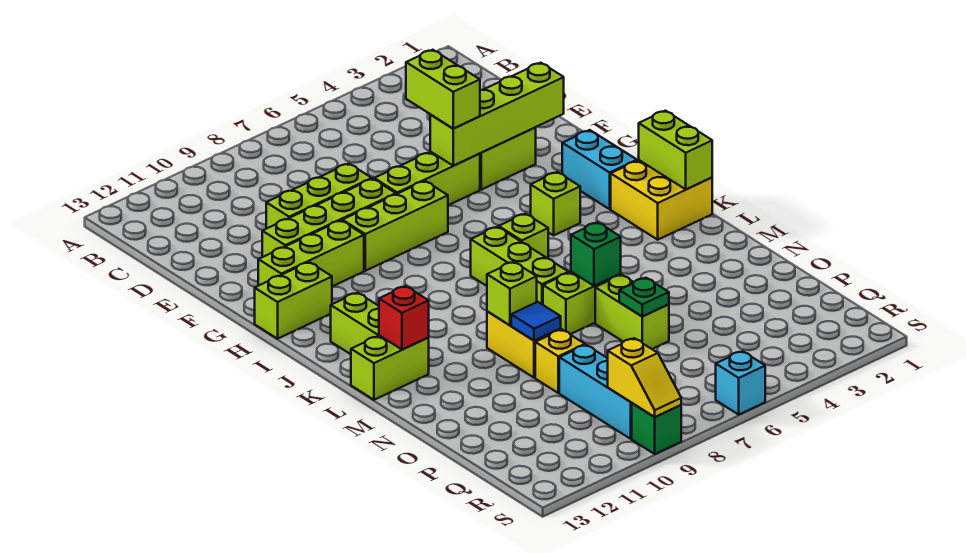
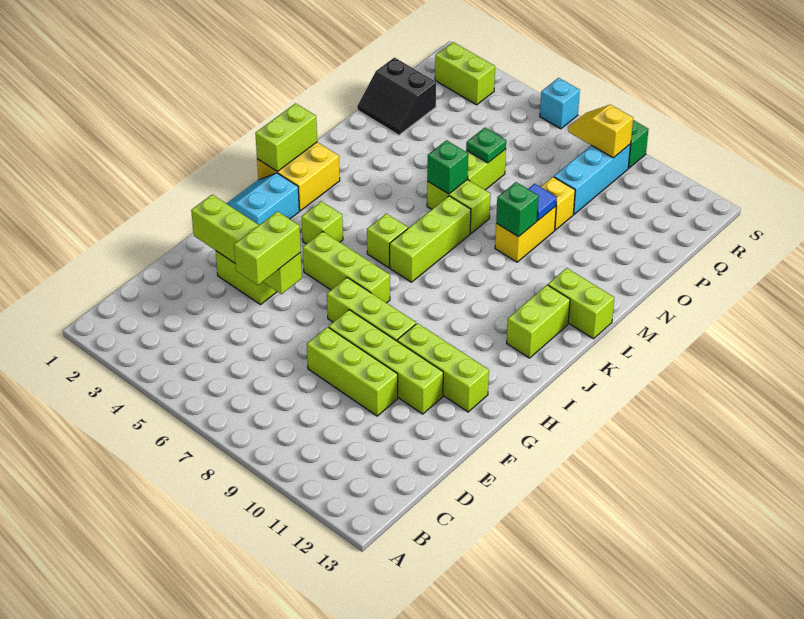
lime 1x3 brick [374,152,480,205] -> lime 1x3 brick moved to [303,232,390,303]
lime 1x2 brick [255,262,332,339] -> lime 1x2 brick moved to [435,42,495,105]
red 1x1 brick [379,286,429,349] -> none
lime 1x1 brick [487,262,537,325] -> green 1x1 brick [496,182,539,237]
none -> black 2x2 slope [357,58,436,135]
yellow 1x2 slope [608,338,681,417] -> yellow 1x2 slope turned to [568,105,633,158]

